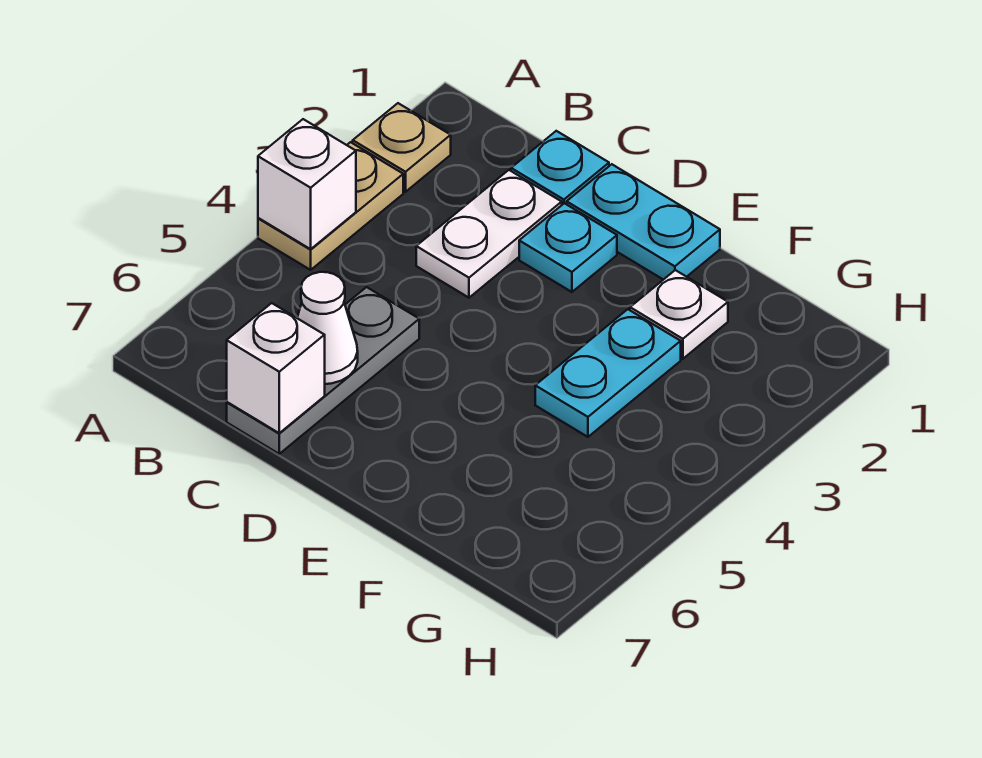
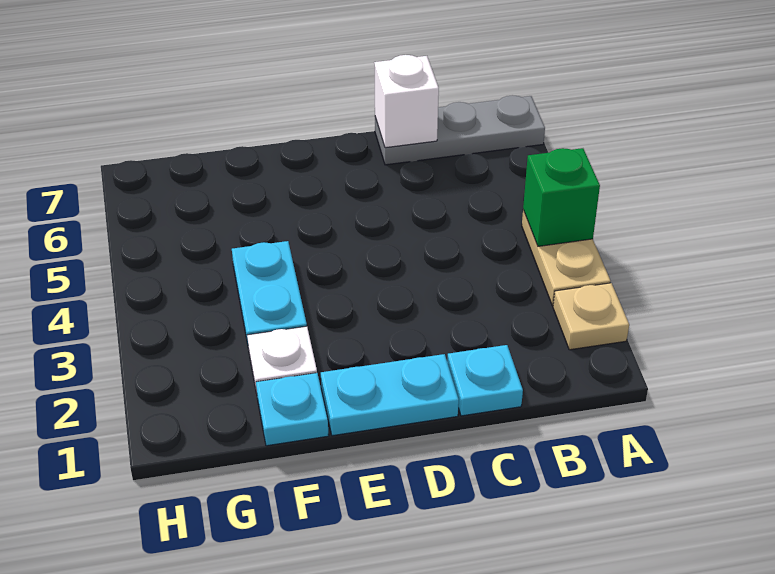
white 1x1 brick [258,119,356,249] -> green 1x1 brick [523,148,600,246]
white 1x2 plate [416,170,562,298] -> none
grey 1x3 plate [227,287,419,454] -> grey 1x3 plate turned to [375,95,545,165]
white 1x1 cone [297,272,358,384] -> none
cyan 1x1 plate [519,203,617,292] -> cyan 1x1 plate moved to [256,373,329,446]

